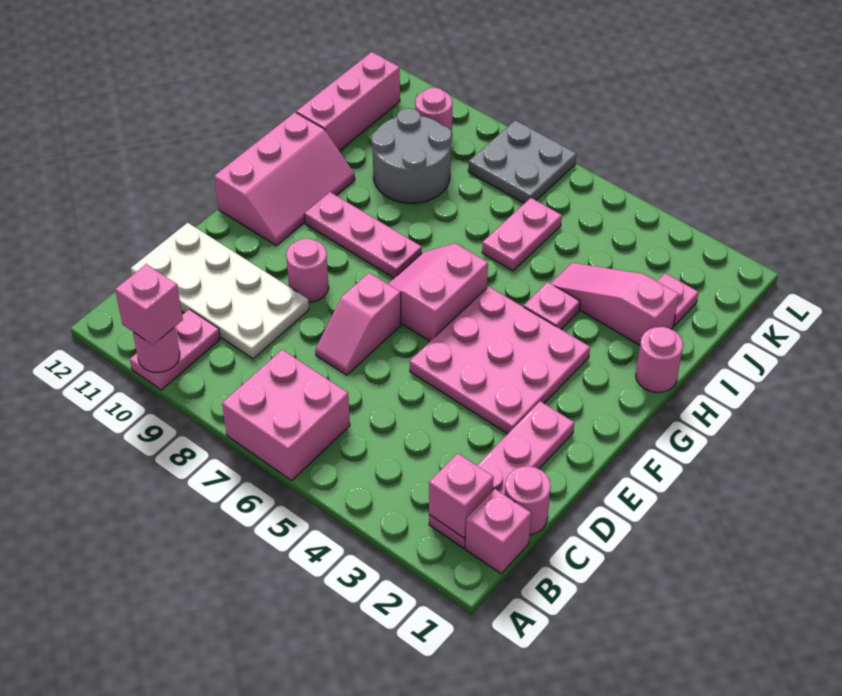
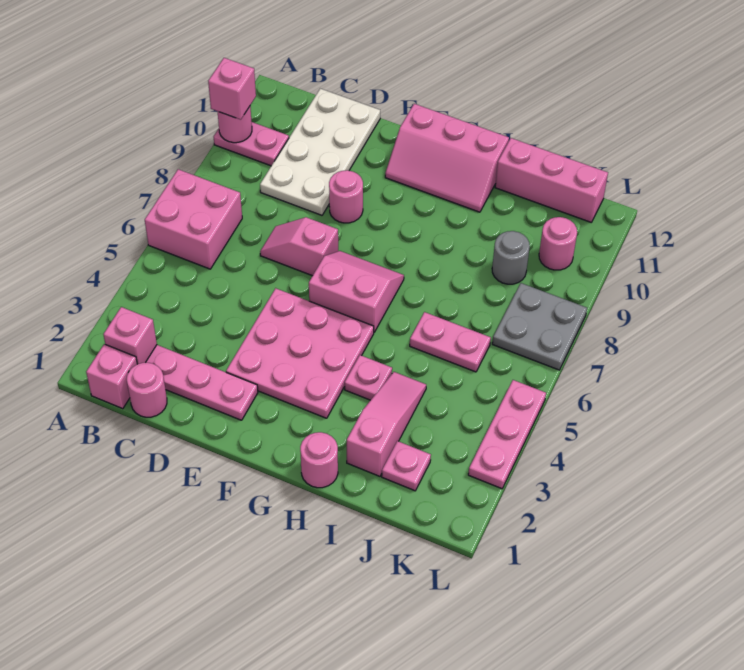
pink 1x3 plate [304,192,422,278] -> pink 1x3 plate moved to [468,380,546,489]
grey 2x2 round brick [371,108,452,203] -> grey 1x1 round brick [492,231,530,284]

